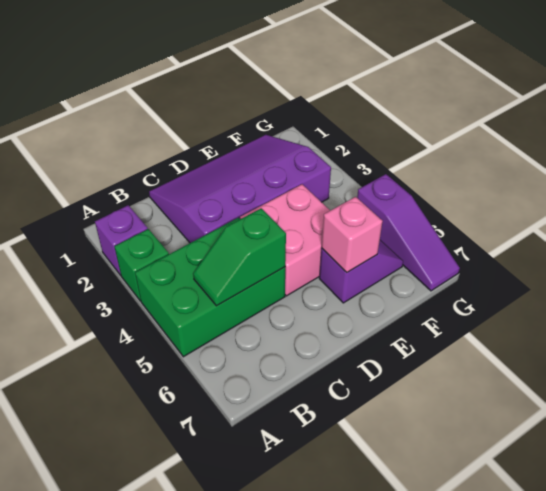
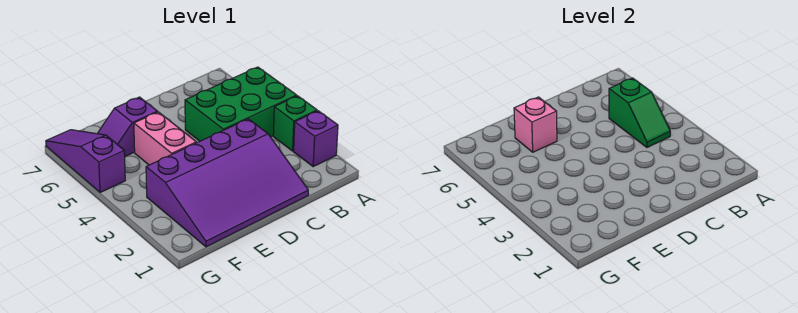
green 1x2 slope [193,208,286,306] -> green 1x2 slope turned to [609,78,670,147]
pink 2x2 brick [240,184,330,296] -> pink 1x2 brick [134,112,196,165]

